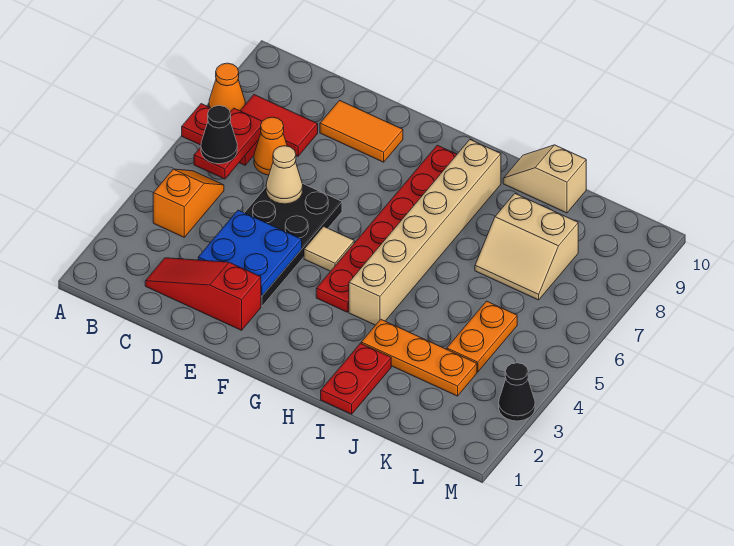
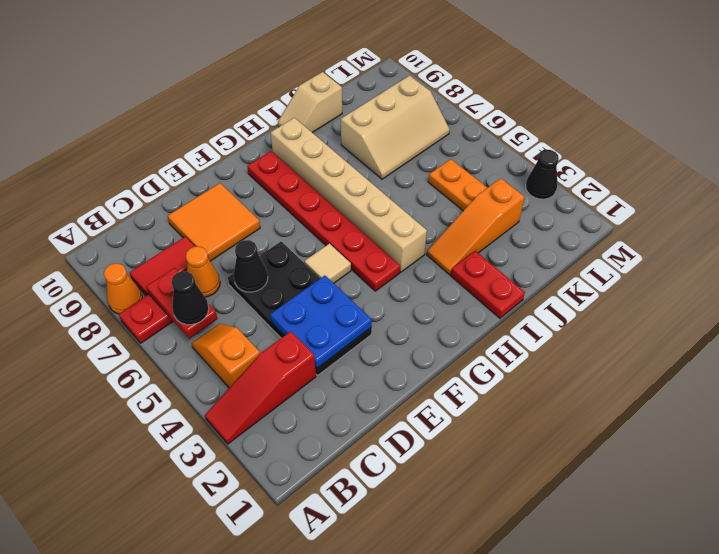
red 1x3 slope [145,258,261,330] -> red 1x3 slope moved to [205,331,316,444]
tan 1x1 cone [266,146,303,204] -> black 1x1 cone [234,240,268,292]
orange 1x2 tile [320,100,403,162] -> orange 2x2 tile [167,183,260,261]
orange 1x3 plate [361,319,477,396] -> orange 1x3 slope [427,179,525,275]
tan 2x2 slope [475,194,578,300] -> tan 2x3 slope [341,76,450,179]

